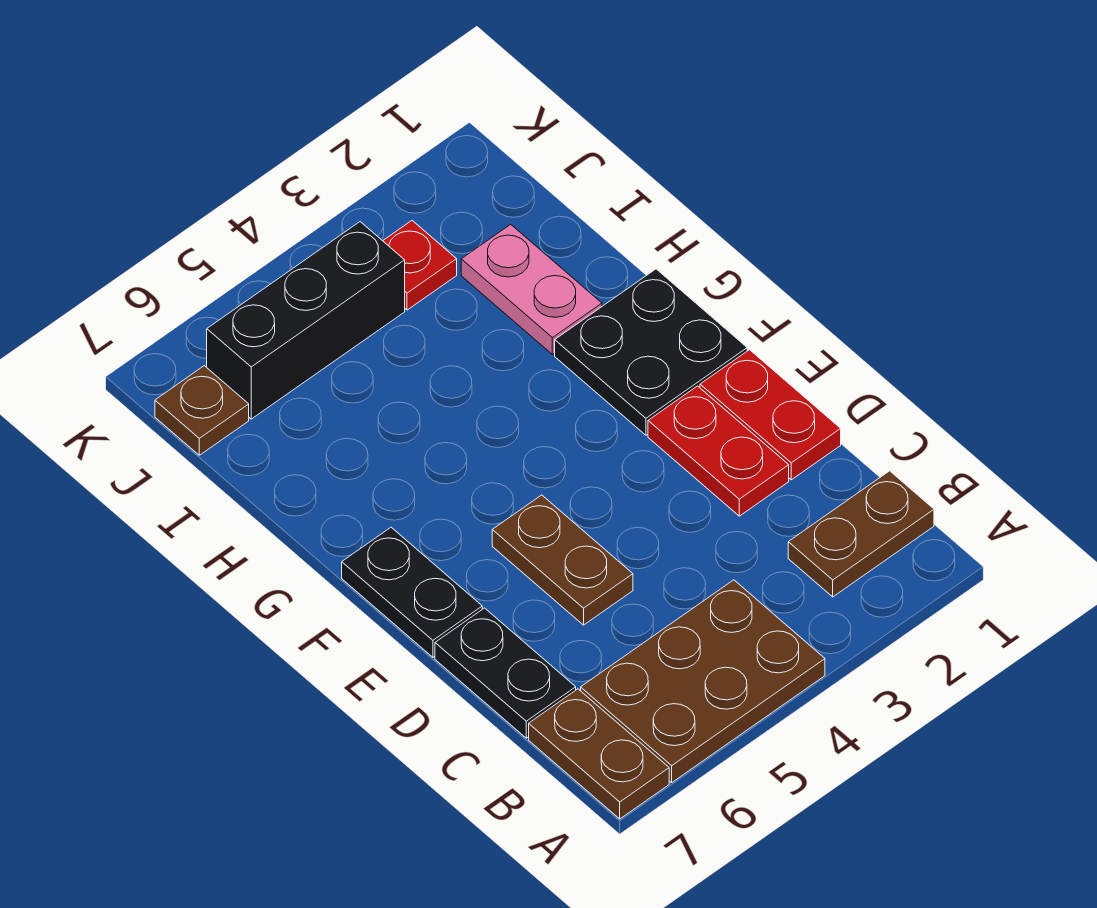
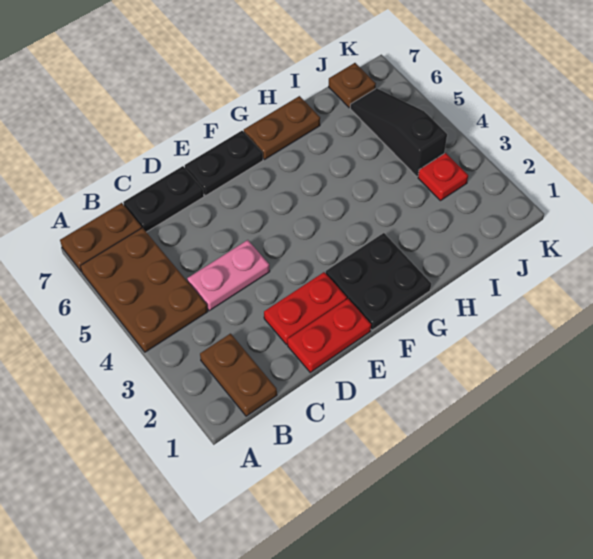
brown 1x2 plate [492,495,633,625] -> brown 1x2 plate moved to [244,96,320,160]
pink 1x2 plate [461,224,602,355] -> pink 1x2 plate moved to [187,240,270,311]
black 1x3 brick [207,222,405,419] -> black 1x3 slope [350,88,447,177]

